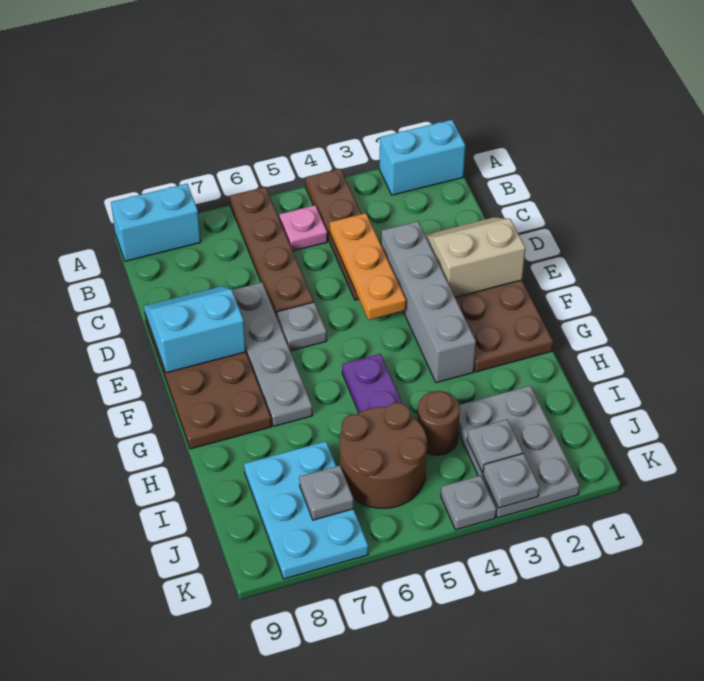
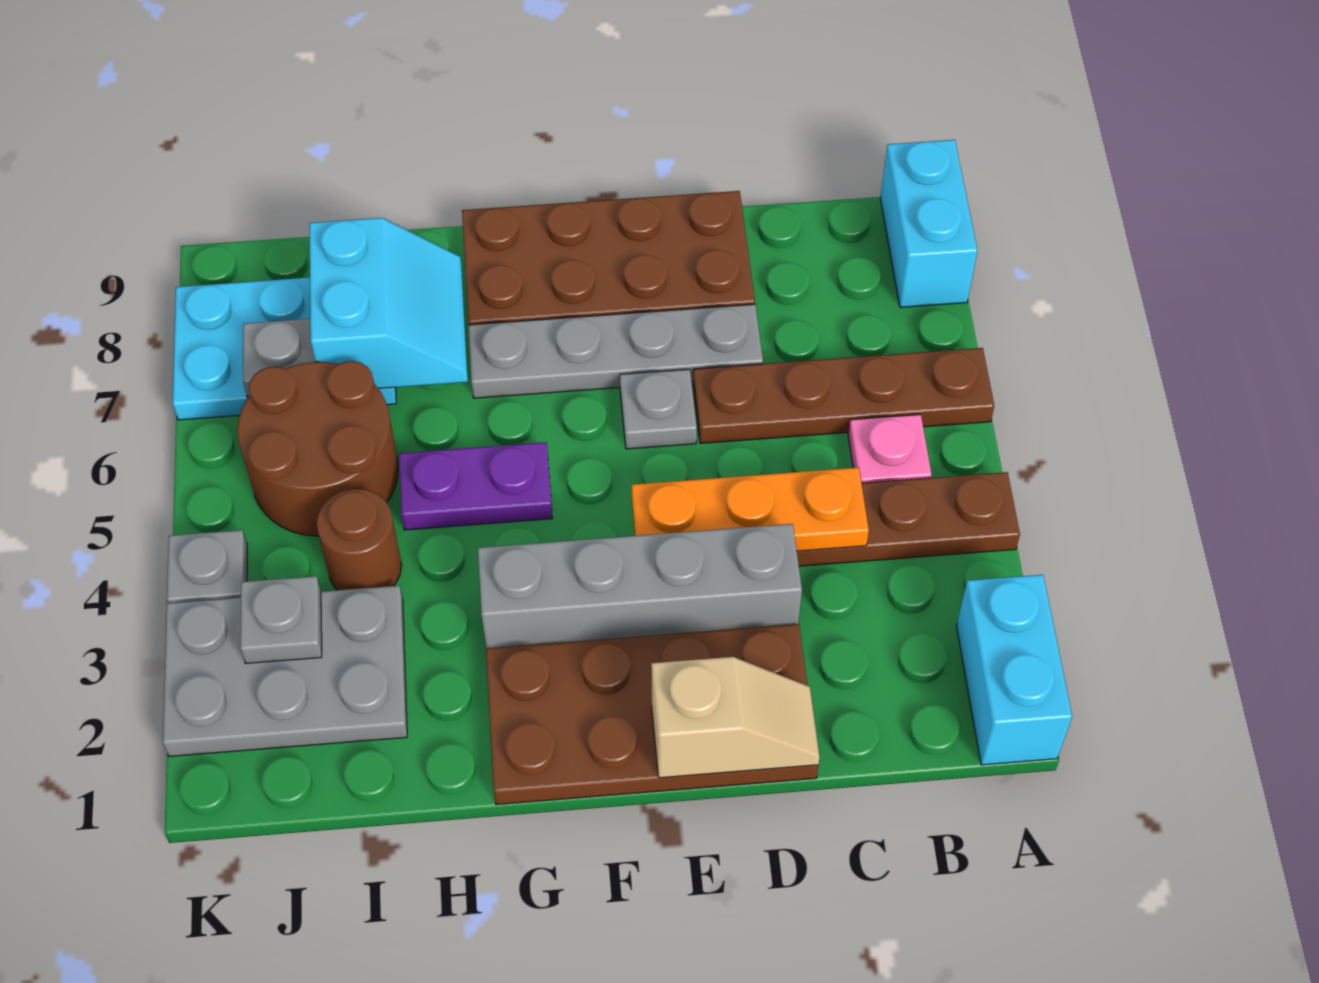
tan 2x2 slope [425,217,525,297] -> tan 1x2 slope [651,657,820,778]
cyan 2x2 slope [144,286,246,373] -> cyan 2x2 slope moved to [309,218,468,388]
grey 1x1 plate [483,454,540,508] -> none

